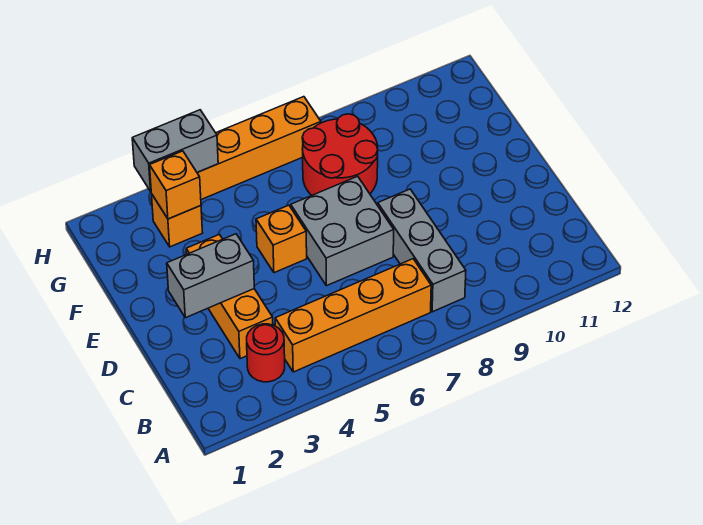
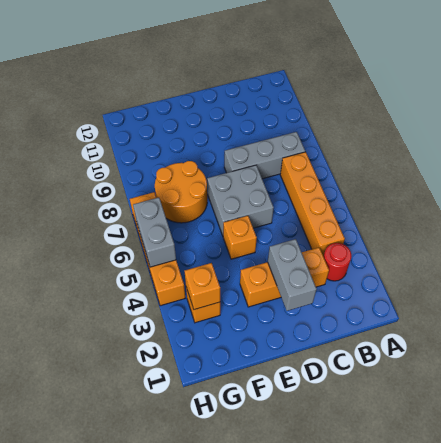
red 2x2 round brick [302,114,378,195] -> orange 2x2 round brick [155,161,207,223]
grey 1x2 brick [132,110,218,191] -> grey 1x2 brick moved to [133,198,176,267]

